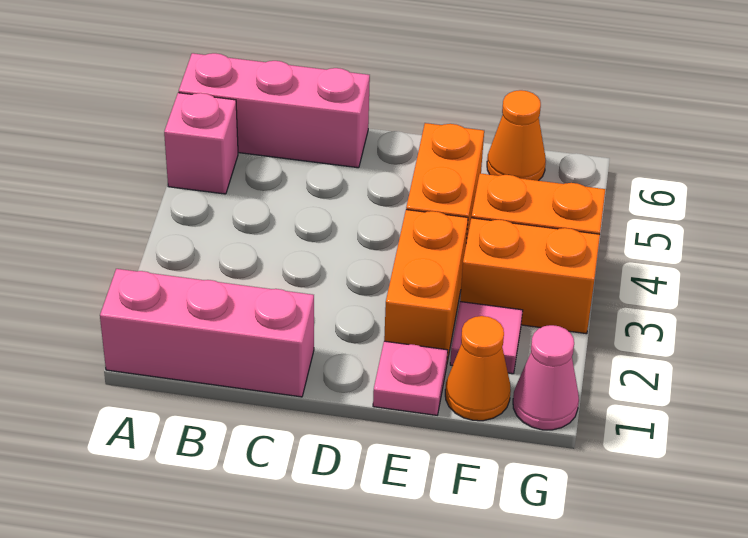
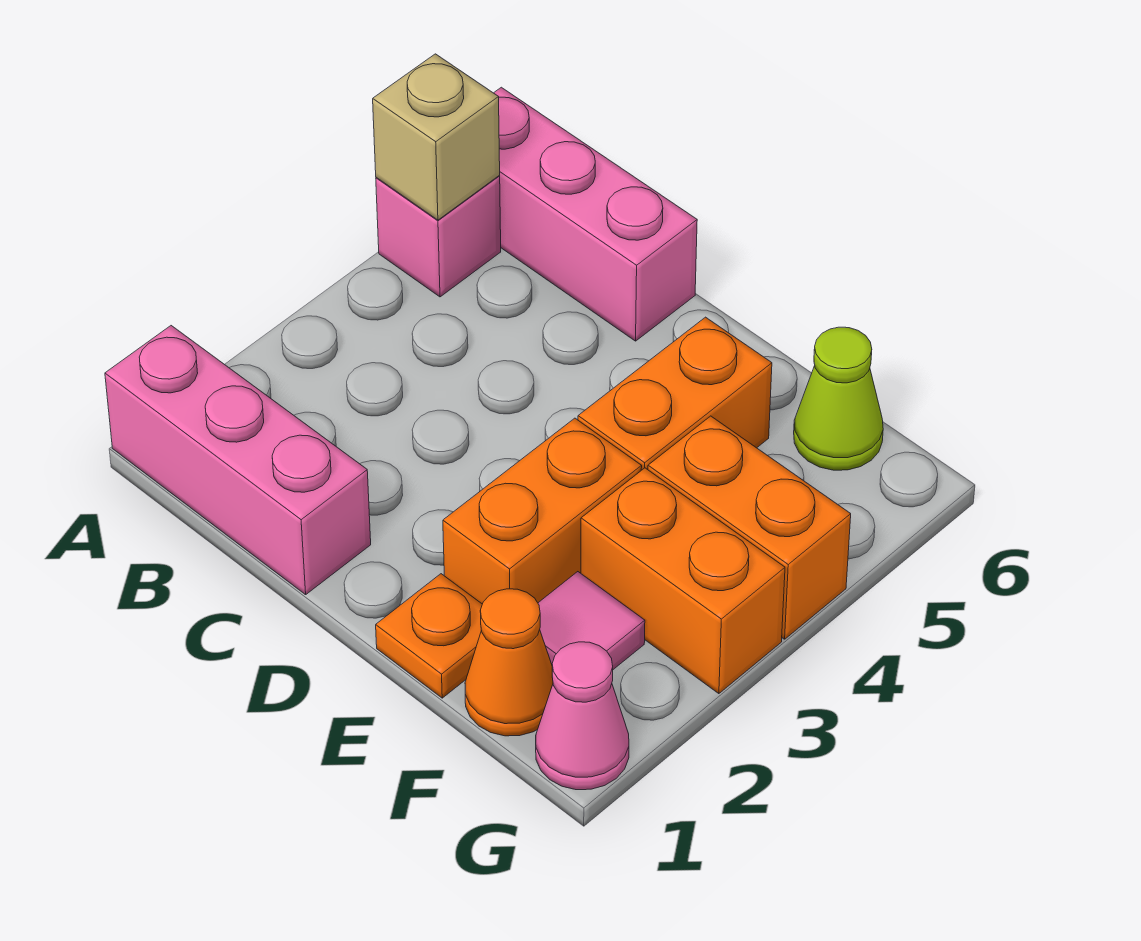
none -> tan 1x1 brick [373,54,500,220]
pink 1x1 plate [373,341,448,415] -> orange 1x1 plate [376,574,482,698]
orange 1x1 cone [487,90,546,181] -> lime 1x1 cone [794,327,883,470]

